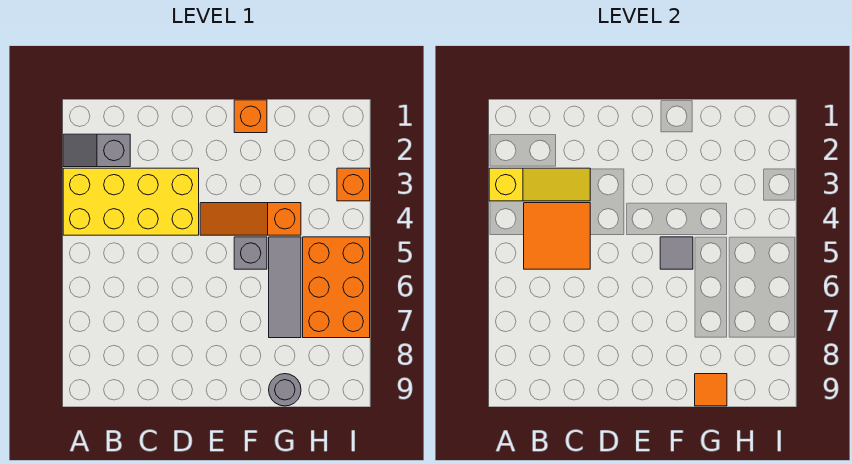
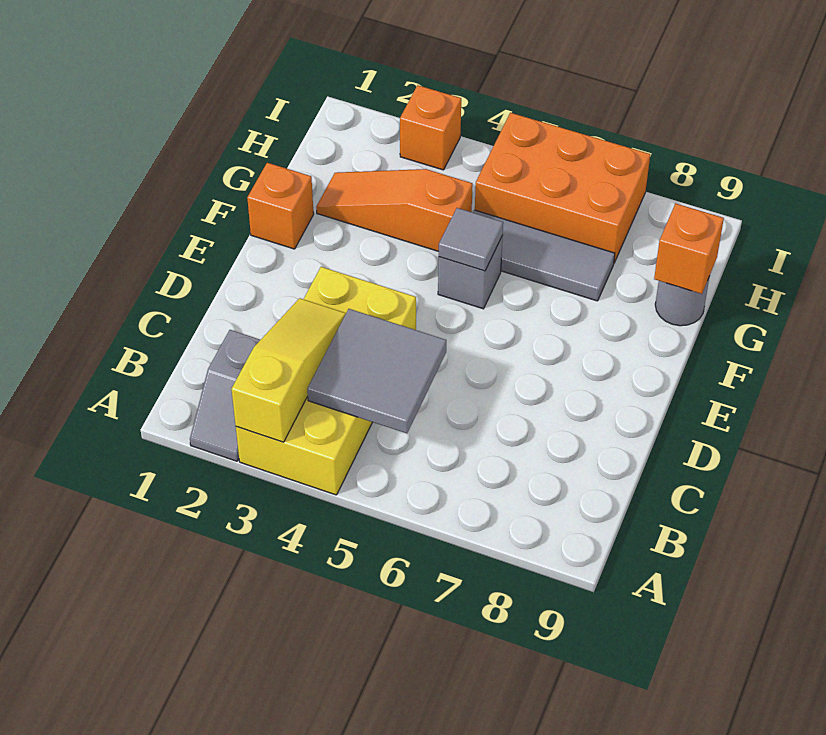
orange 2x2 tile [524,203,590,269] -> grey 2x2 tile [307,309,446,433]
orange 1x3 slope [200,203,301,235] -> orange 1x3 slope turned to [316,169,472,251]
orange 1x1 tile [695,374,727,406] -> orange 1x1 brick [654,203,724,294]

